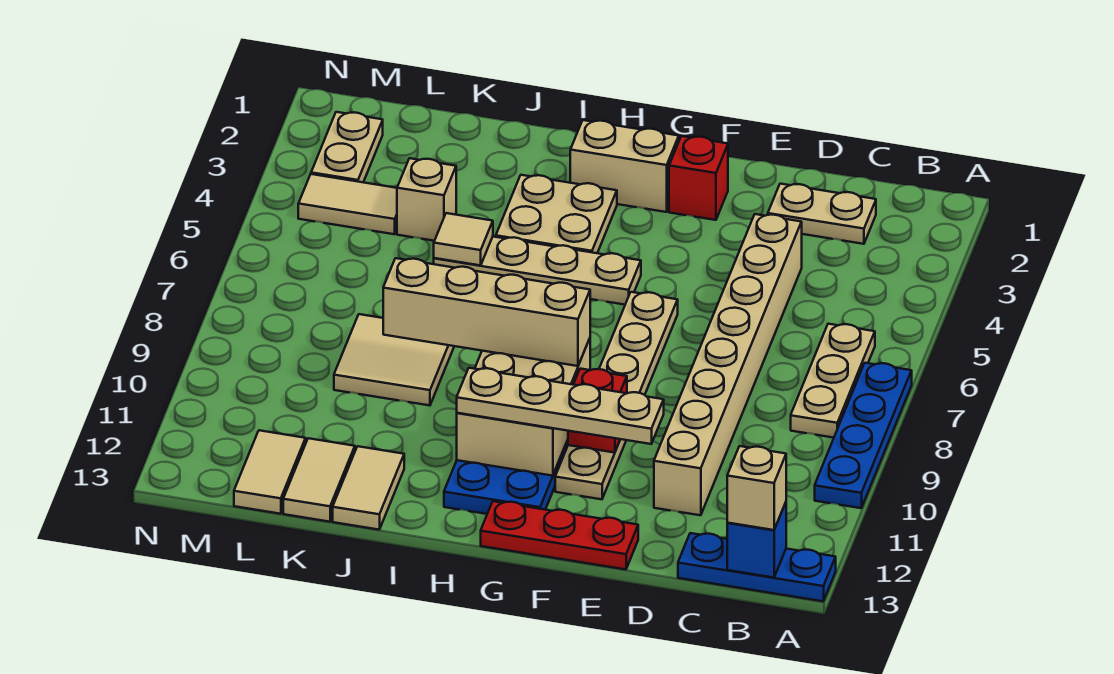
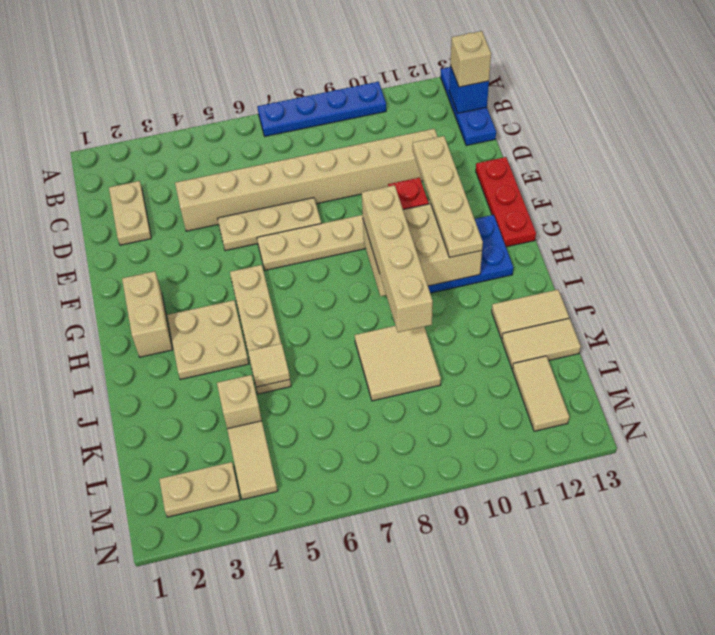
tan 1x3 plate [791,324,875,438] -> tan 1x3 plate moved to [218,198,321,251]
red 1x1 brick [669,136,728,220] -> none
tan 1x2 tile [234,430,306,514] -> tan 1x2 tile turned to [512,356,569,431]

